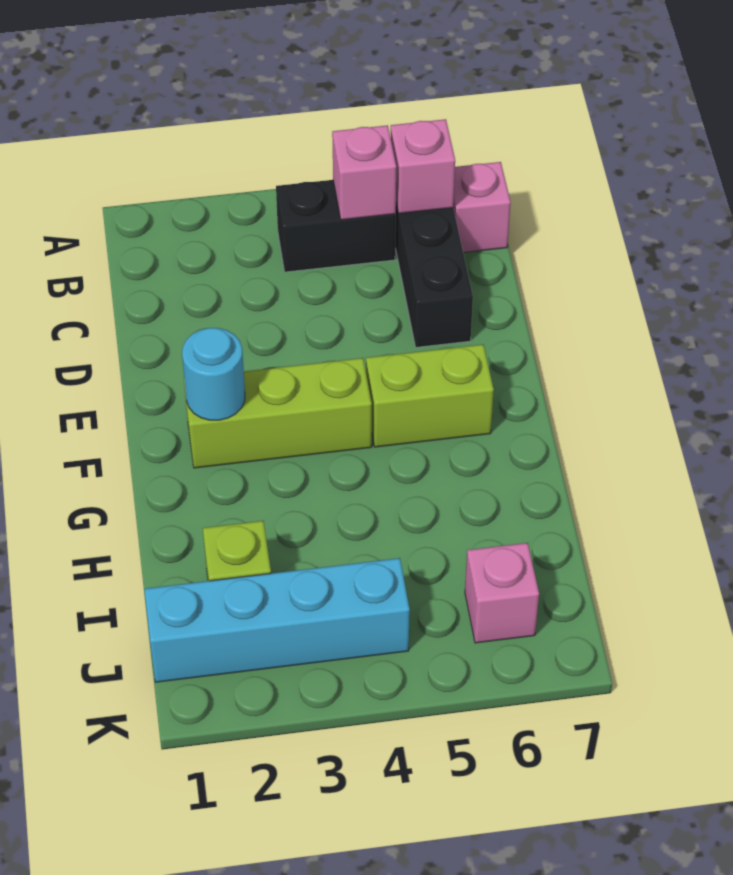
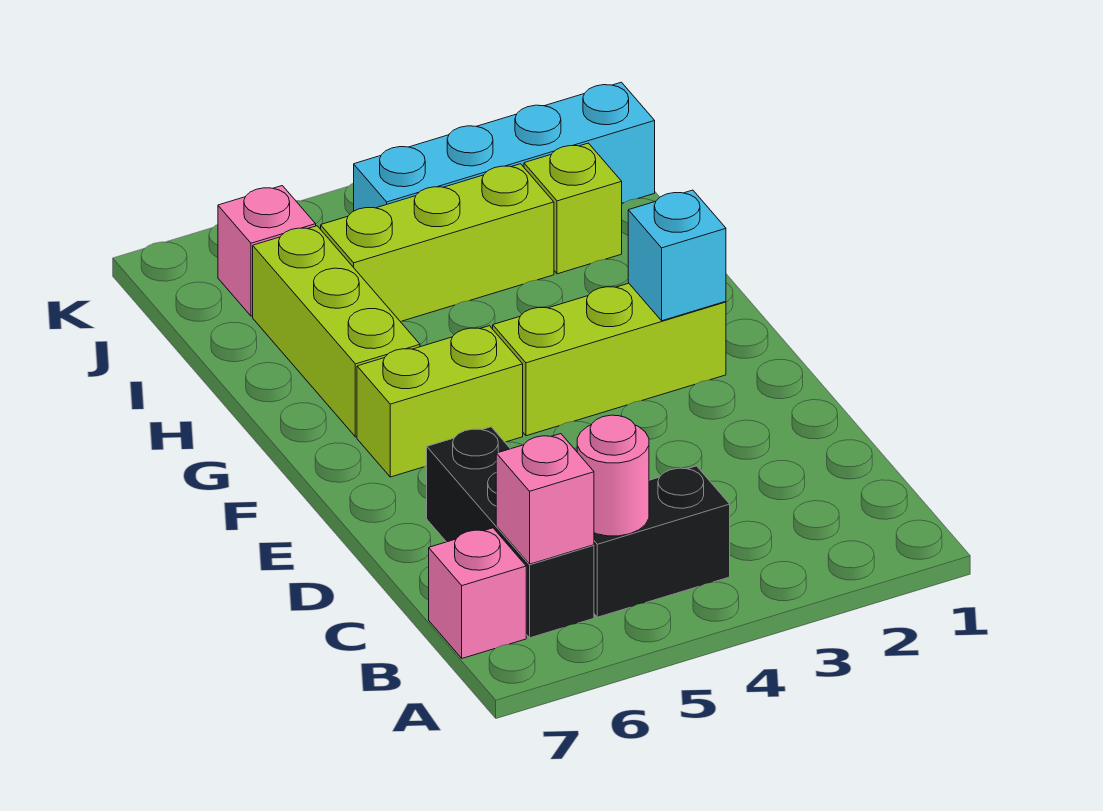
pink 1x1 brick [332,125,396,220] -> pink 1x1 round brick [577,415,649,536]
cyan 1x1 round brick [182,328,245,420] -> cyan 1x1 brick [628,190,726,321]
none -> lime 1x3 brick [253,226,420,437]
none -> lime 1x3 brick [321,164,554,322]

